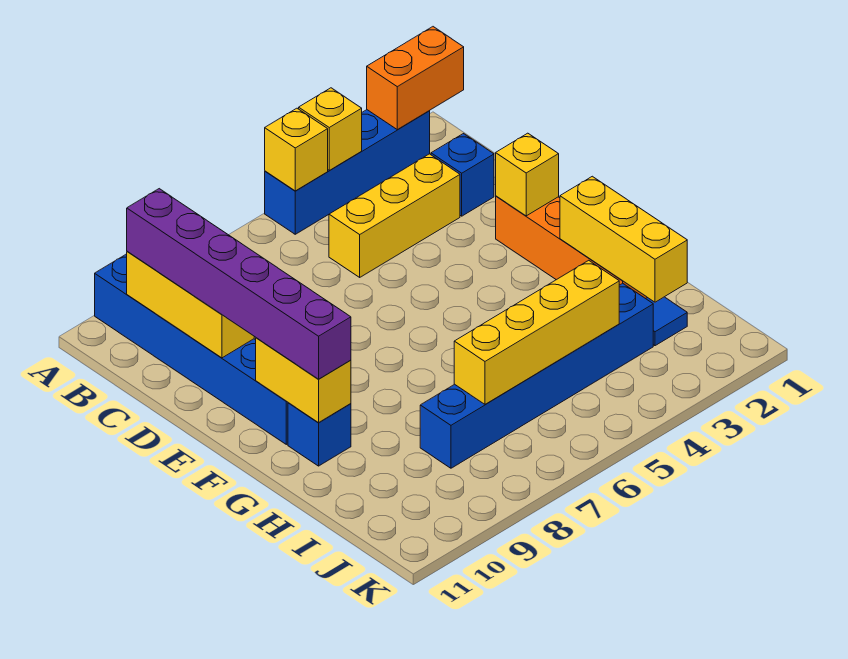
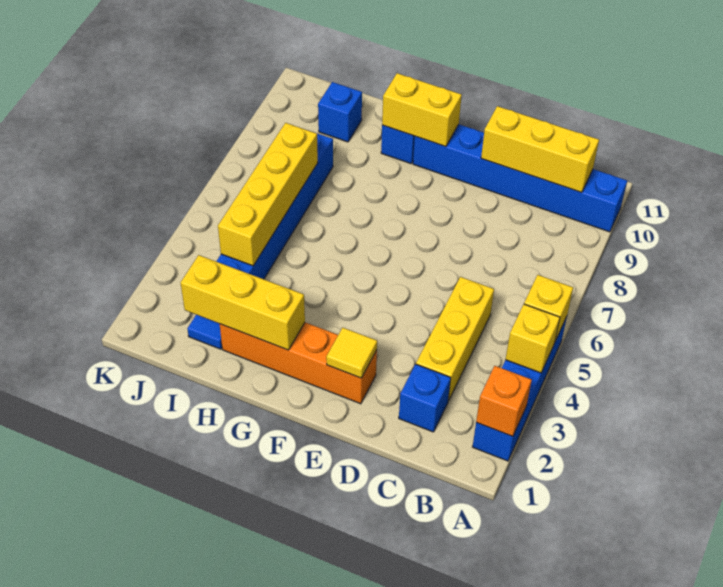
orange 1x2 brick [367,27,464,130] -> orange 1x1 brick [476,366,532,436]
purple 1x6 brick [127,189,351,379] -> none
yellow 1x1 brick [496,133,559,216] -> yellow 1x1 tile [326,328,377,378]
none -> blue 1x1 brick [318,82,362,142]

